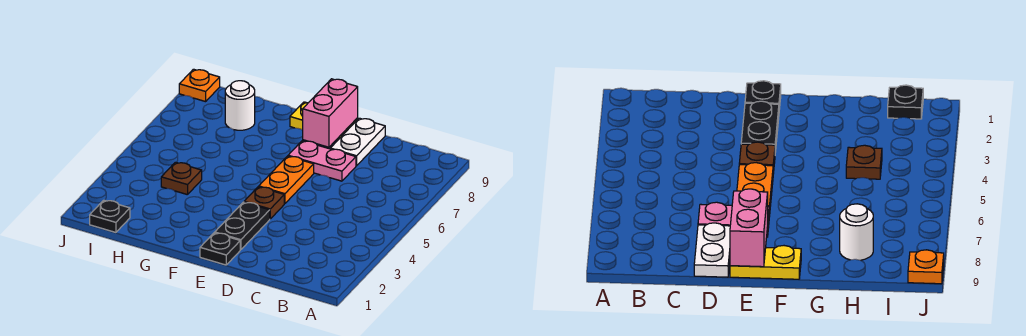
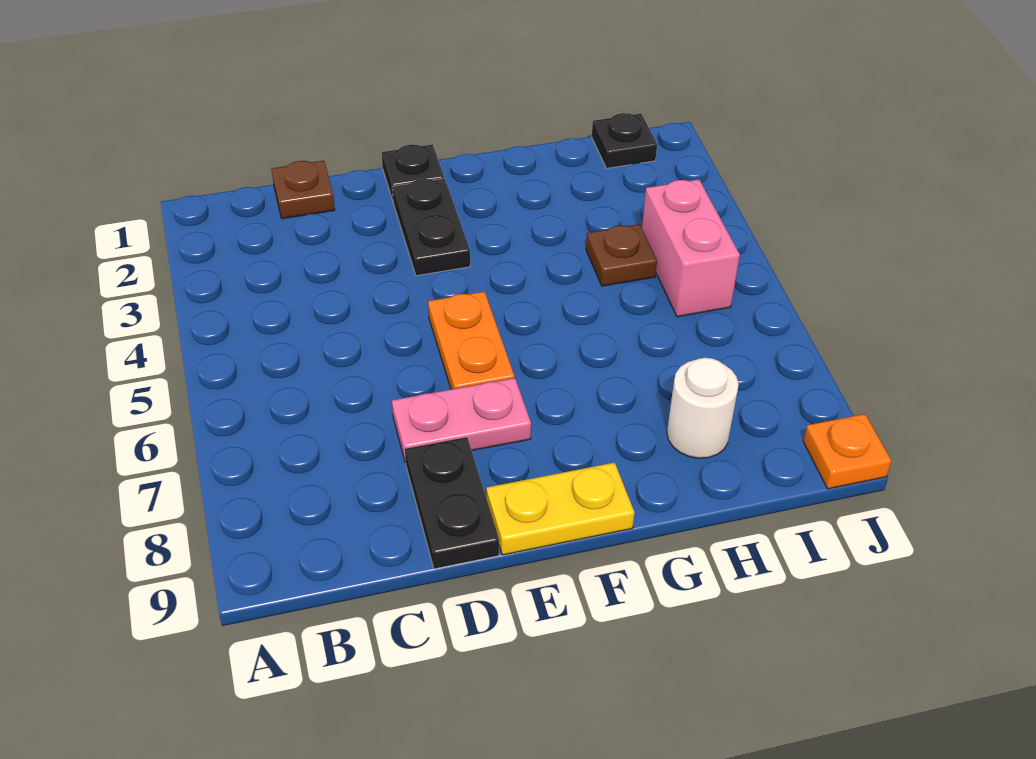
white 1x2 plate [330,118,385,166] -> black 1x2 plate [405,437,499,569]
brown 1x1 plate [244,187,284,219] -> brown 1x1 plate moved to [272,161,335,219]
pink 1x2 brick [303,79,358,147] -> pink 1x2 brick moved to [642,179,740,317]

